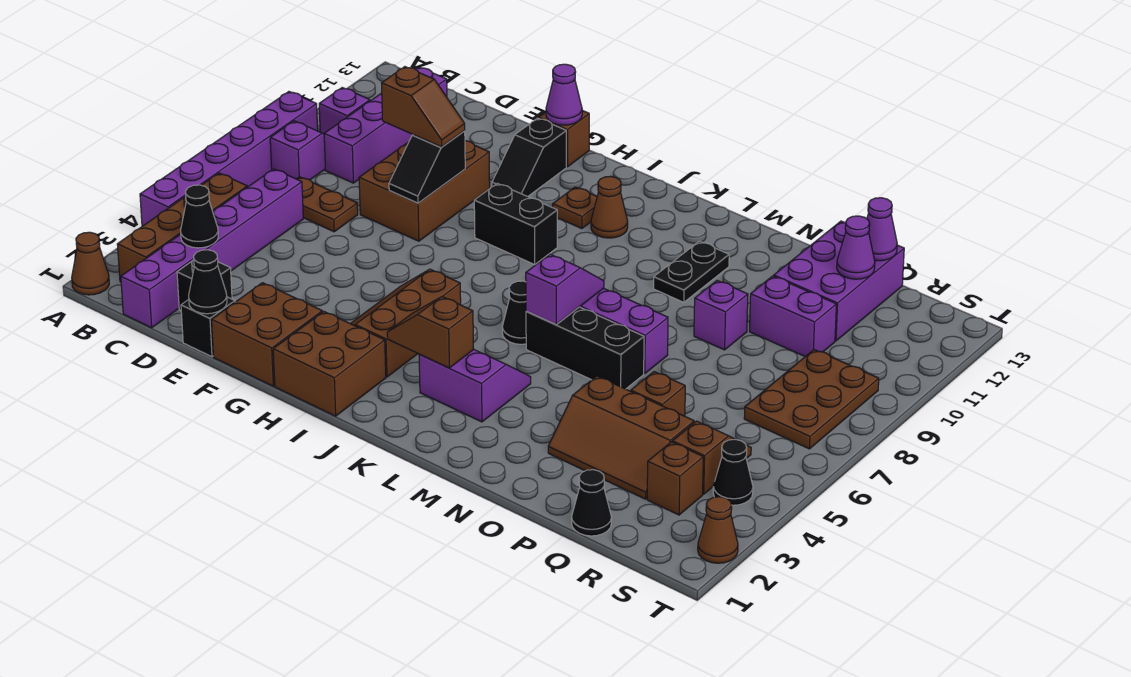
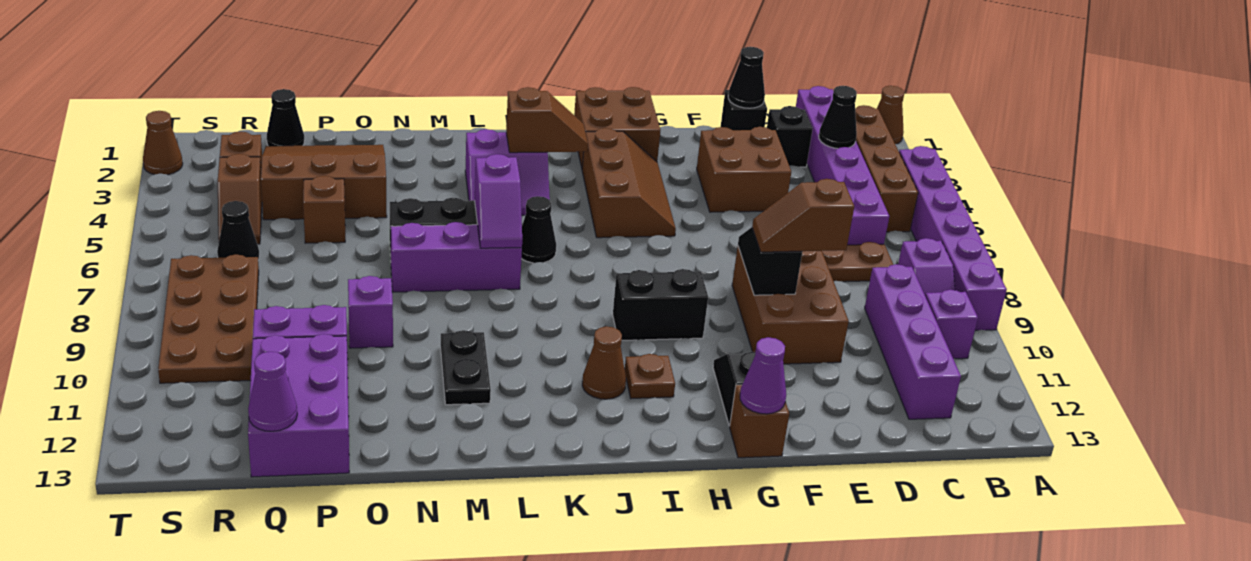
brown 2x2 brick [212,283,322,386] -> brown 2x2 brick moved to [697,127,791,212]
brown 2x3 slope [548,376,694,499] -> brown 3x3 slope [261,145,387,220]
purple 1x1 cone [837,216,875,279] -> none
brown 2x3 plate [744,350,879,449] -> brown 2x4 plate [158,255,259,383]
black 1x1 cone [713,439,753,505] -> black 1x1 cone moved to [217,201,259,260]

